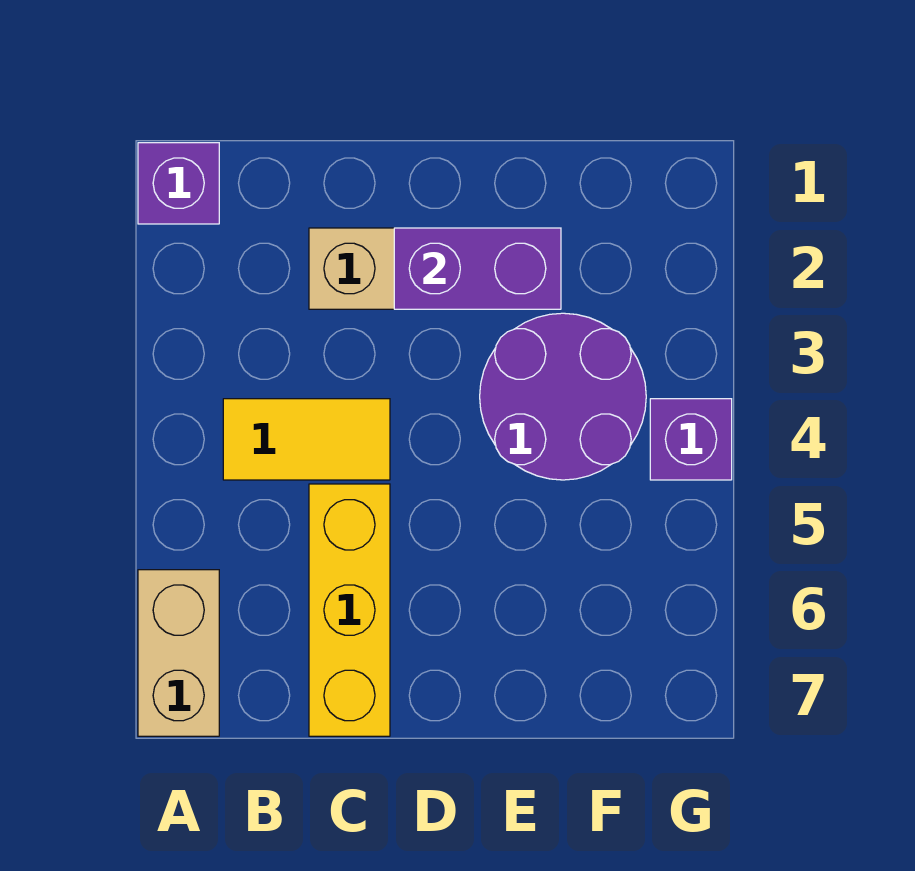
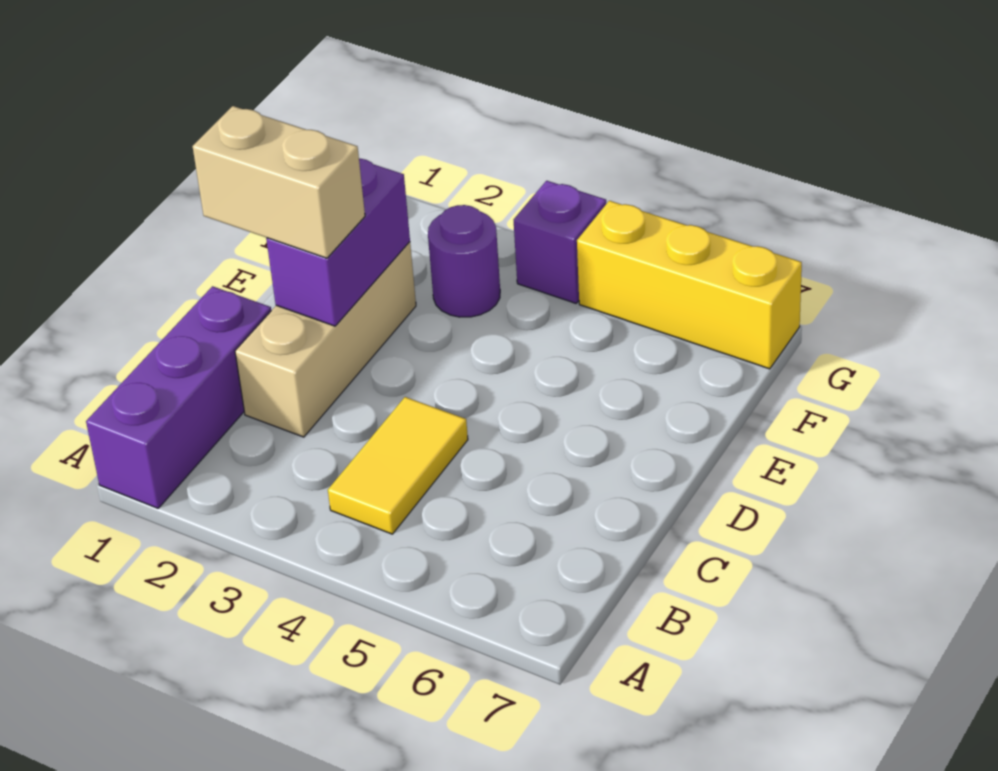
purple 1x1 brick [138,143,219,224] -> purple 1x3 brick [86,286,271,508]
tan 1x2 brick [138,570,219,736] -> tan 1x2 brick moved to [193,106,365,258]
yellow 1x3 brick [309,484,390,736] -> yellow 1x3 brick moved to [577,201,802,369]
purple 2x2 round brick [480,313,646,480] -> purple 1x1 round brick [428,205,500,317]

